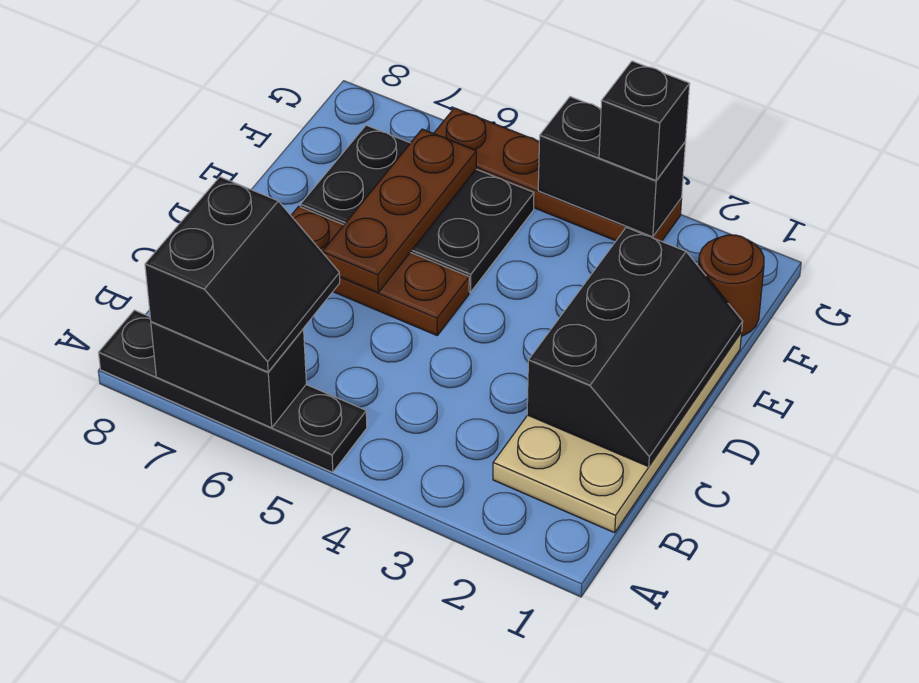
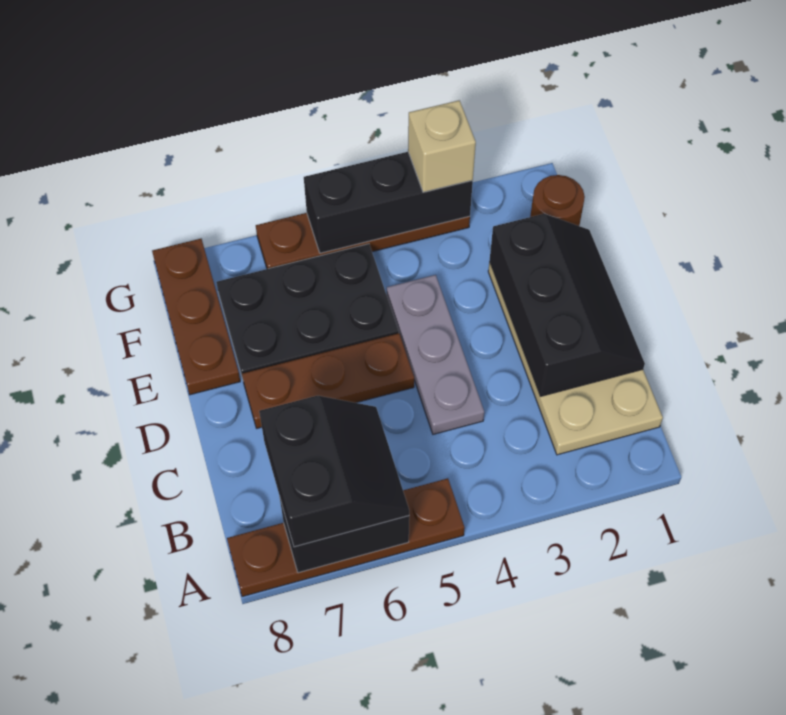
black 1x4 plate [98,310,367,472] -> brown 1x4 plate [227,478,465,597]
none -> grey 1x3 plate [387,275,484,434]
brown 1x3 plate [322,129,476,292] -> brown 1x3 plate moved to [152,239,240,395]
black 1x2 brick [538,97,686,237] -> black 1x3 brick [304,152,473,253]
black 1x1 brick [599,61,690,180] -> tan 1x1 brick [408,100,476,192]

